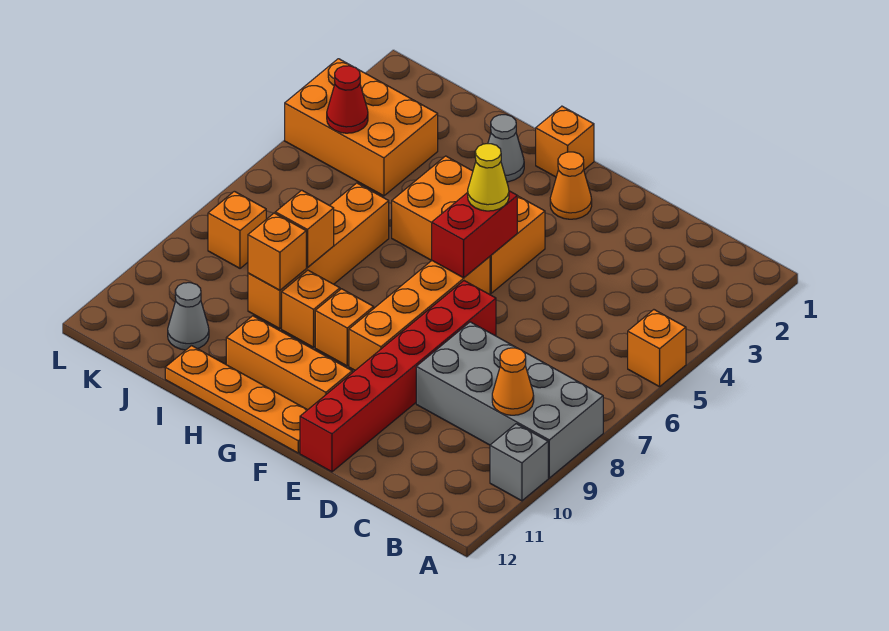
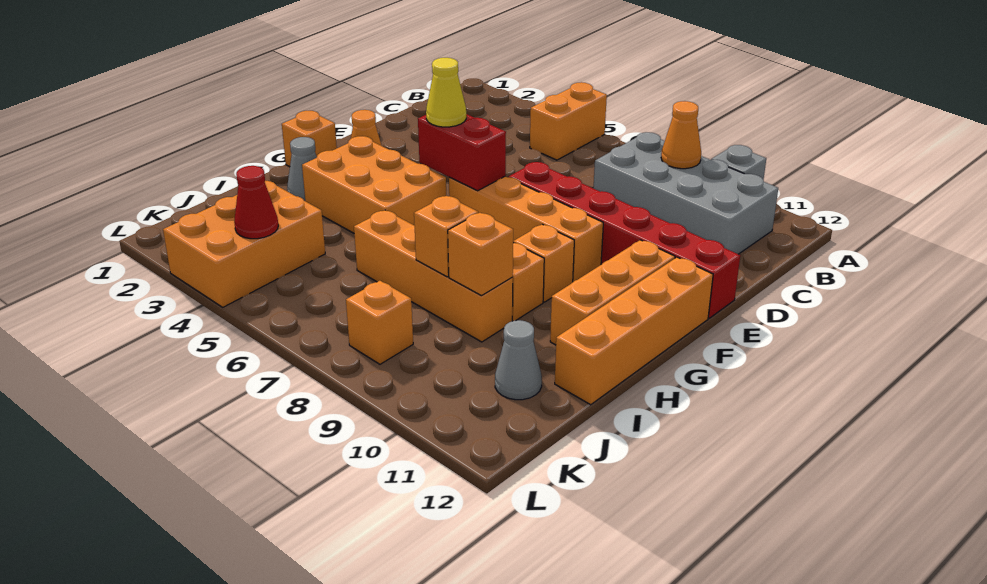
orange 1x1 brick [628,310,686,387] -> orange 1x2 brick [530,82,607,160]
grey 2x4 brick [416,322,603,478] -> grey 2x4 brick turned to [594,132,778,254]
orange 2x3 brick [392,156,545,293] -> orange 2x3 brick turned to [302,136,446,233]
orange 1x4 plate [165,346,307,453] -> orange 1x4 brick [555,257,713,405]

